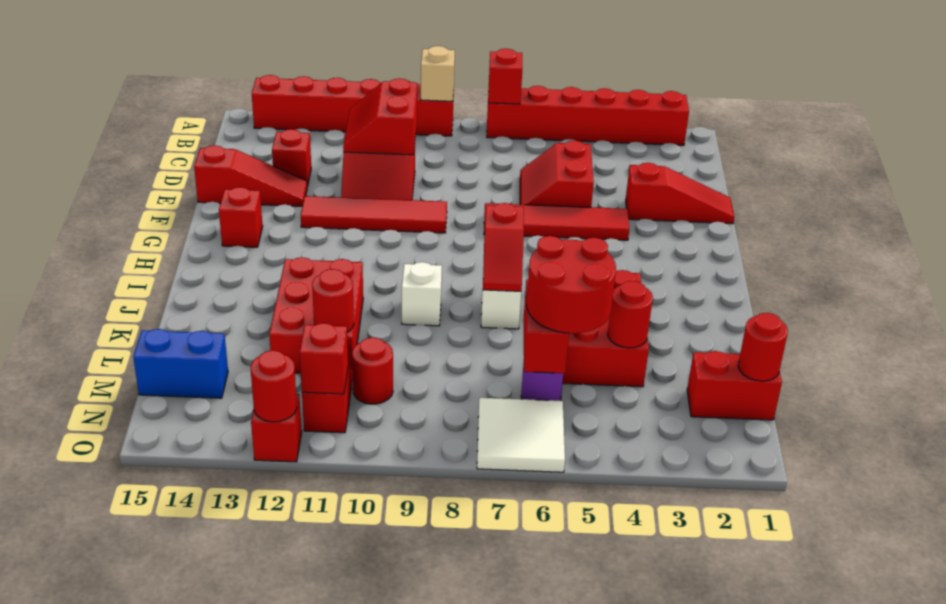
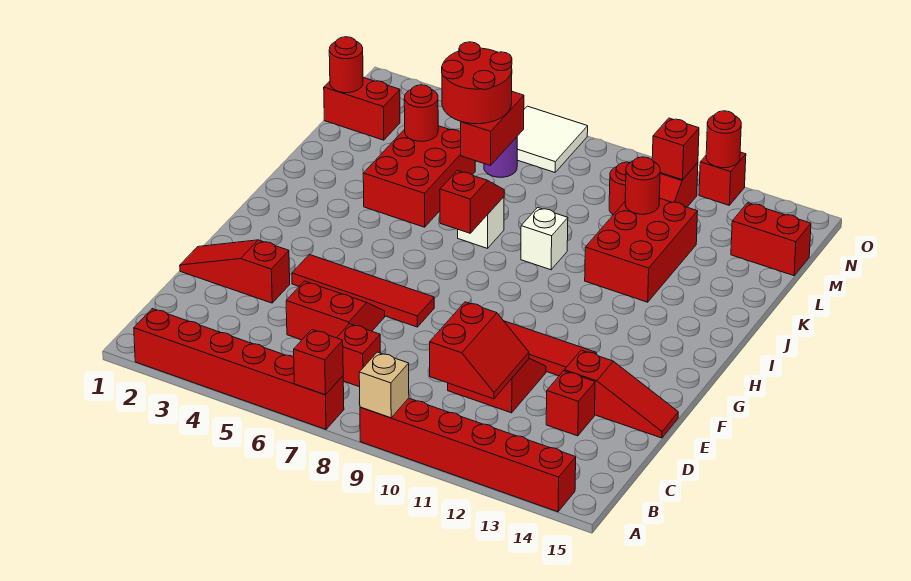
red 2x2 slope [520,141,594,207] -> red 2x2 slope turned to [286,281,385,340]
red 1x3 slope [194,145,307,206] -> red 1x3 slope turned to [564,350,678,438]
red 1x1 brick [219,187,263,247] -> red 1x1 brick moved to [337,324,380,387]
blue 1x2 brick [133,329,228,398] -> red 1x2 brick [731,203,811,276]

